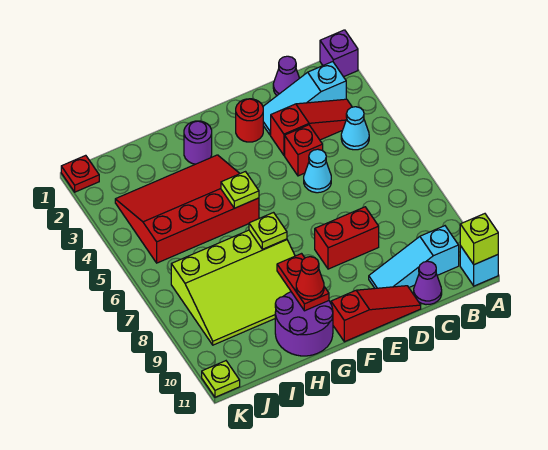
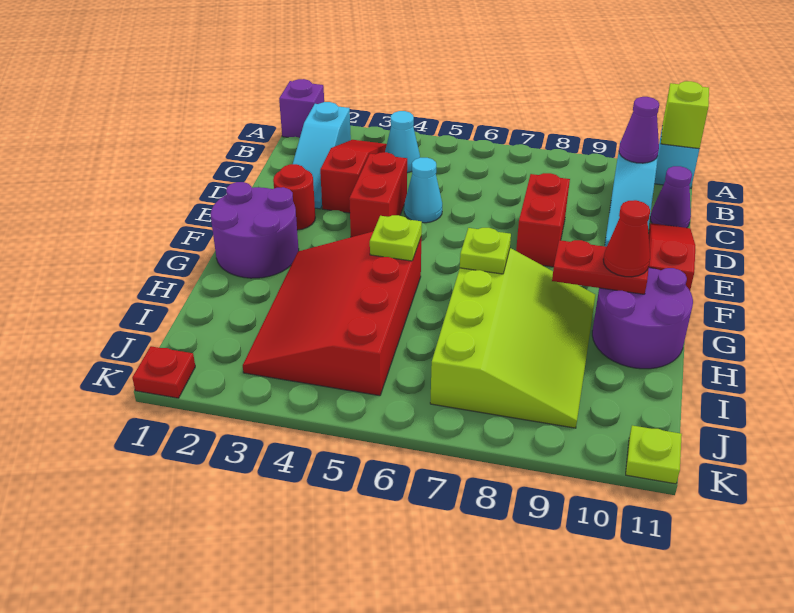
purple 1x1 cone [273,56,299,95] -> purple 1x1 cone moved to [619,97,659,163]
red 1x1 brick [285,125,323,176] -> red 1x2 brick [349,152,407,237]
purple 1x1 round brick [184,121,212,164] -> purple 2x2 round brick [211,182,299,278]

